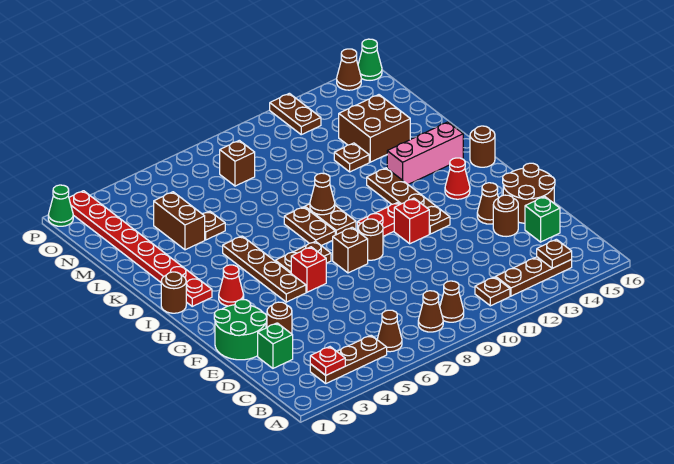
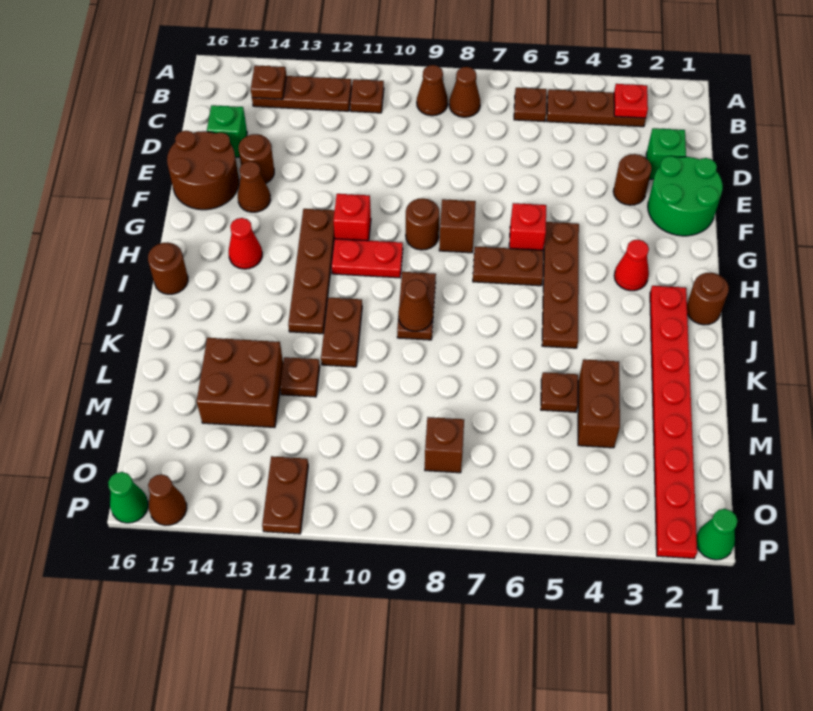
brown 1x1 cone [377,310,402,352] -> brown 1x1 plate [514,88,547,122]
brown 1x2 plate [284,207,335,246] -> brown 1x2 plate moved to [321,298,362,367]
pink 1x3 brick [387,122,463,184] -> none

